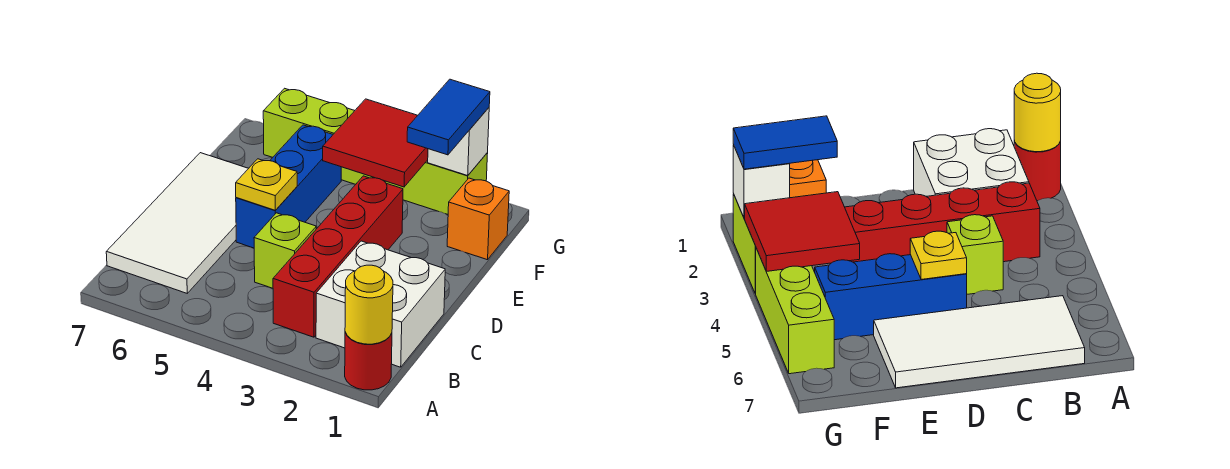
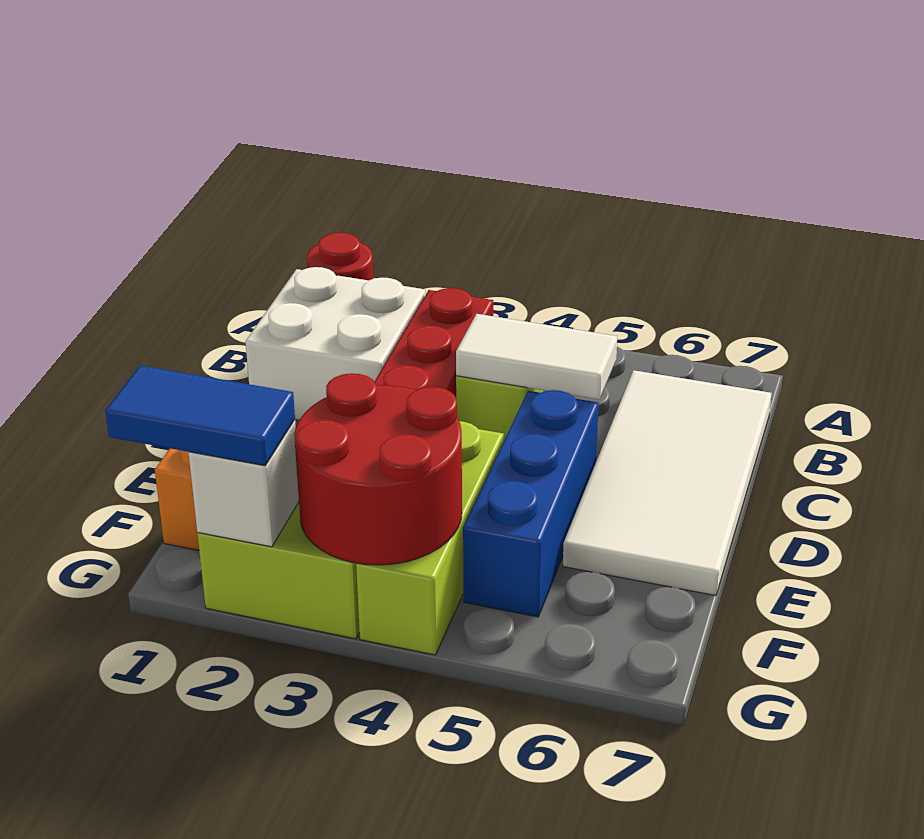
yellow 1x1 round brick [345,265,393,344] -> none
none -> white 1x2 tile [456,314,617,400]
yellow 1x1 plate [236,159,297,210] -> none
blue 1x2 tile [407,79,490,155] -> blue 1x2 tile turned to [105,366,295,466]
red 2x2 tile [323,99,428,187] -> red 2x2 round brick [294,373,462,565]
lime 1x3 brick [263,88,385,184] -> lime 1x3 brick turned to [356,421,504,655]

